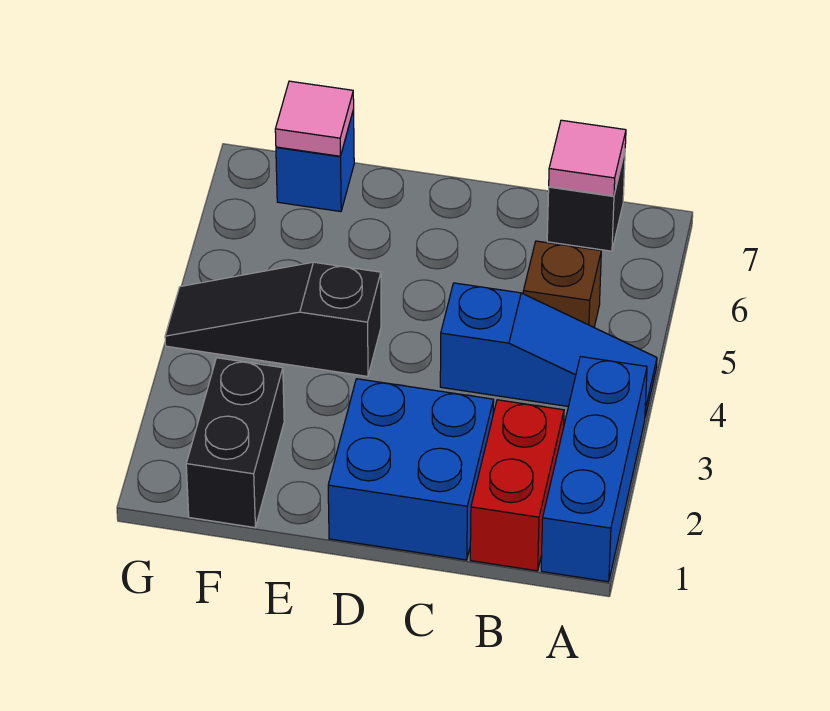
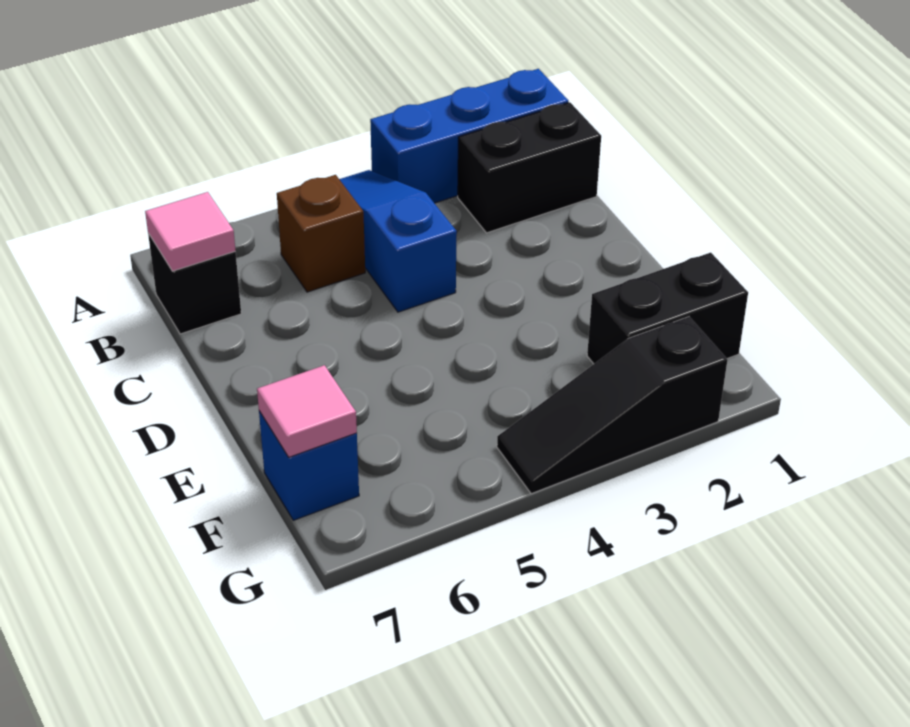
red 1x2 brick [470,400,564,571] -> black 1x2 brick [458,102,601,233]
blue 2x2 brick [328,379,494,560] -> none
black 1x3 slope [165,262,381,376] -> black 1x3 slope turned to [497,317,727,494]

